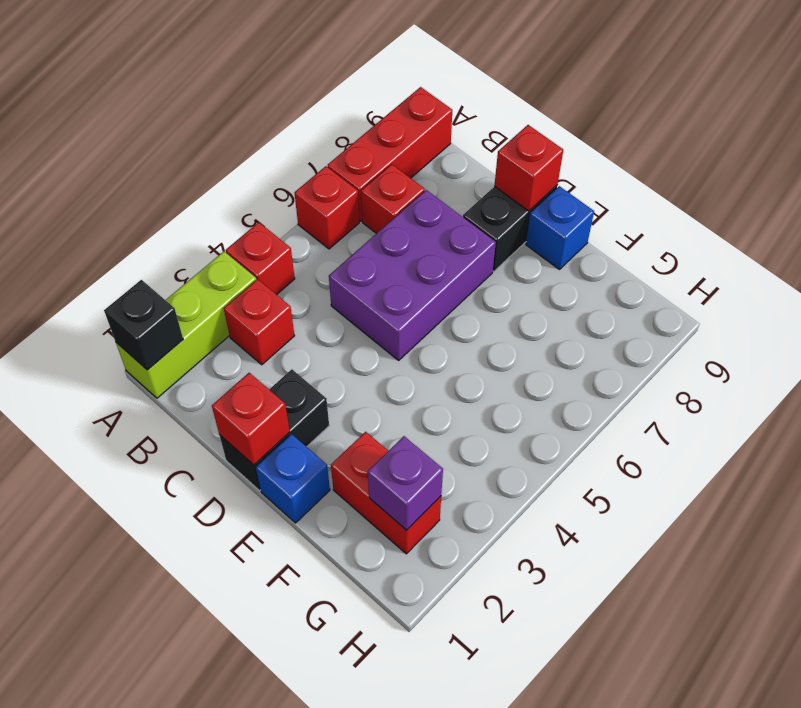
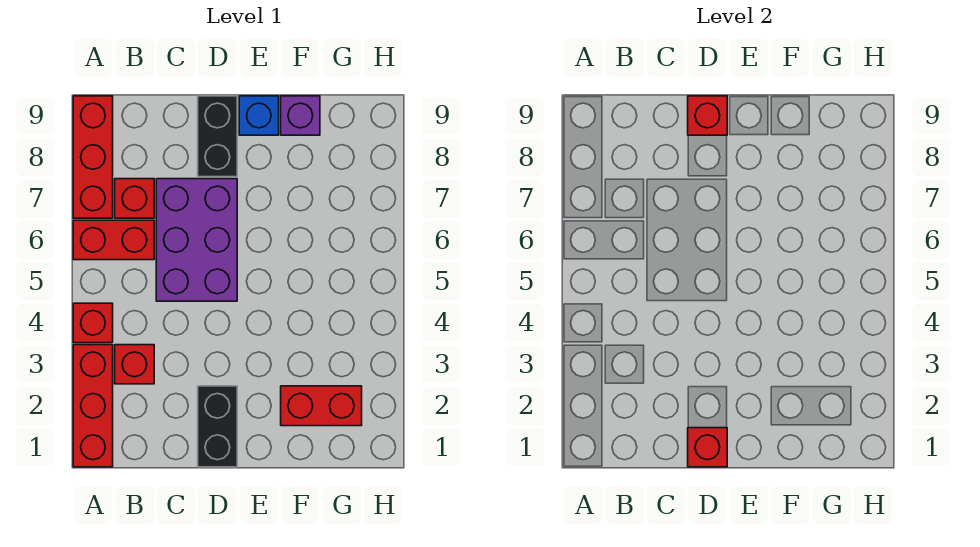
lime 1x3 brick [116,252,256,398] -> red 1x3 brick [73,345,113,467]
black 1x1 brick [104,280,183,370] -> none
red 1x1 brick [295,166,359,249] -> red 1x2 brick [73,220,154,260]
blue 1x1 brick [256,434,330,523] -> none
purple 1x1 brick [368,436,443,530] -> purple 1x1 brick moved to [281,96,320,135]

